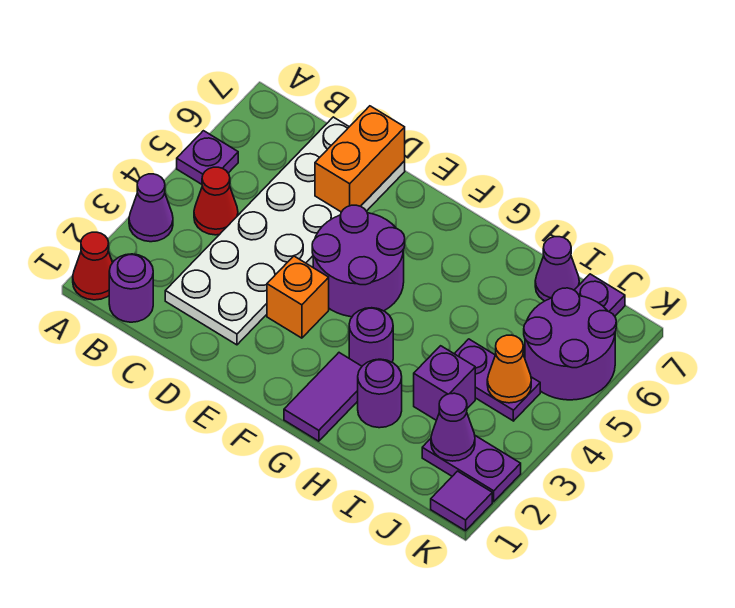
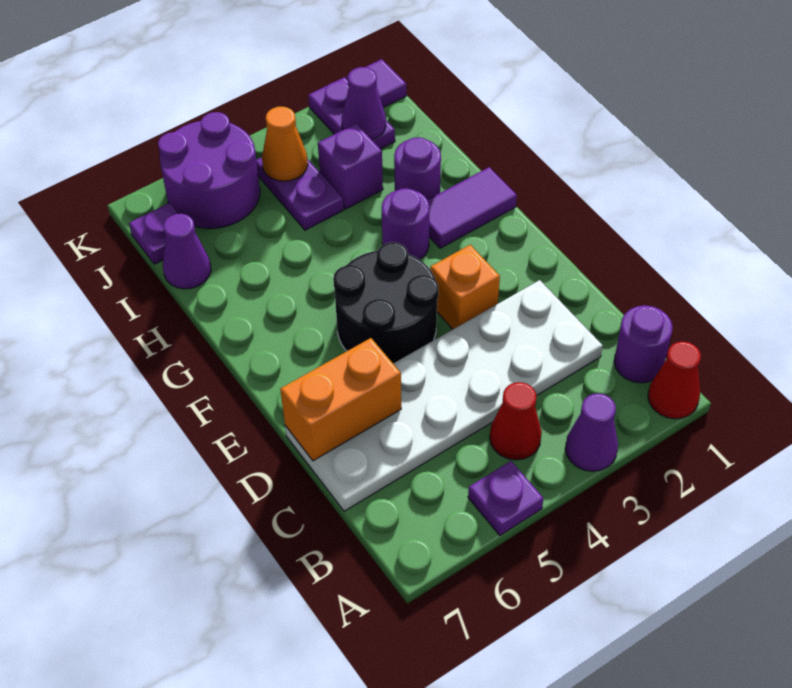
purple 2x2 round brick [312,205,405,317] -> black 2x2 round brick [333,242,438,363]

